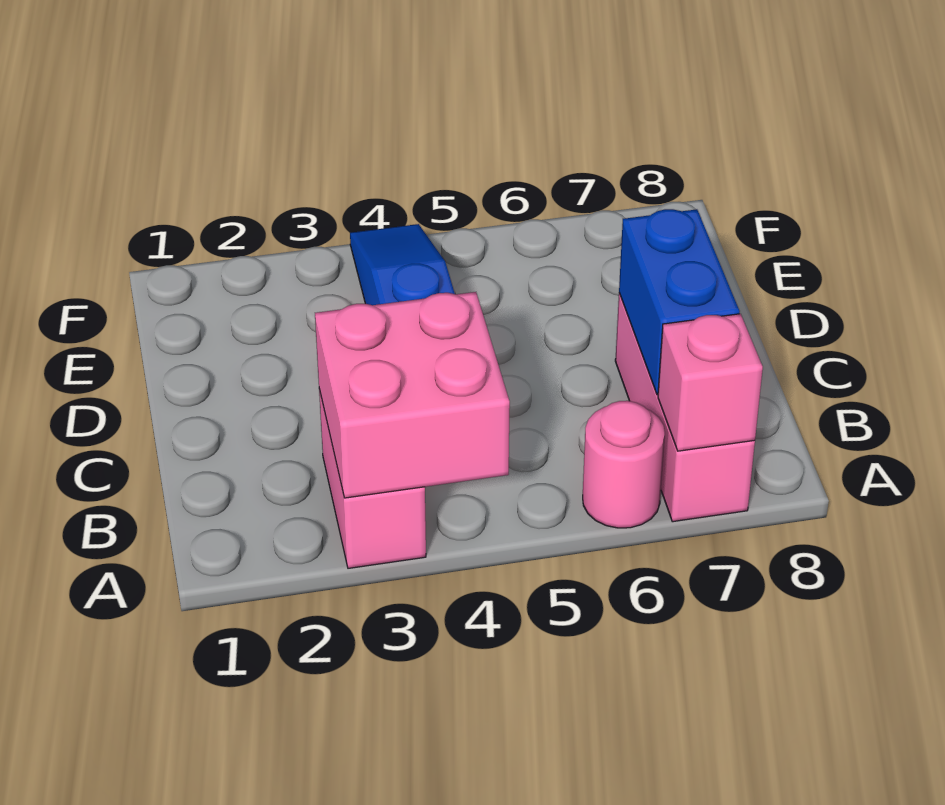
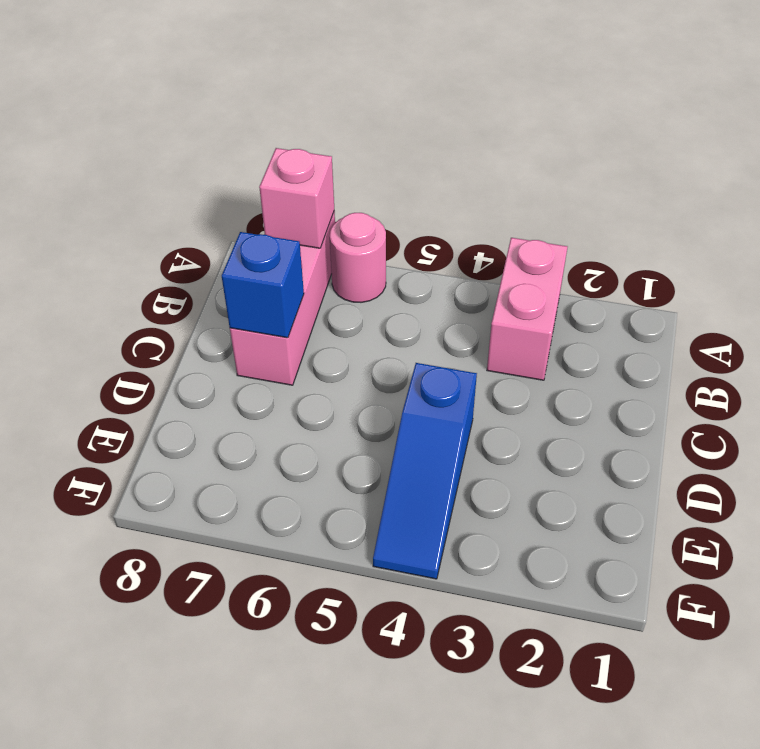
pink 2x2 brick [315,292,510,498] -> none
blue 1x2 brick [619,209,740,395] -> blue 1x1 brick [222,232,304,338]

